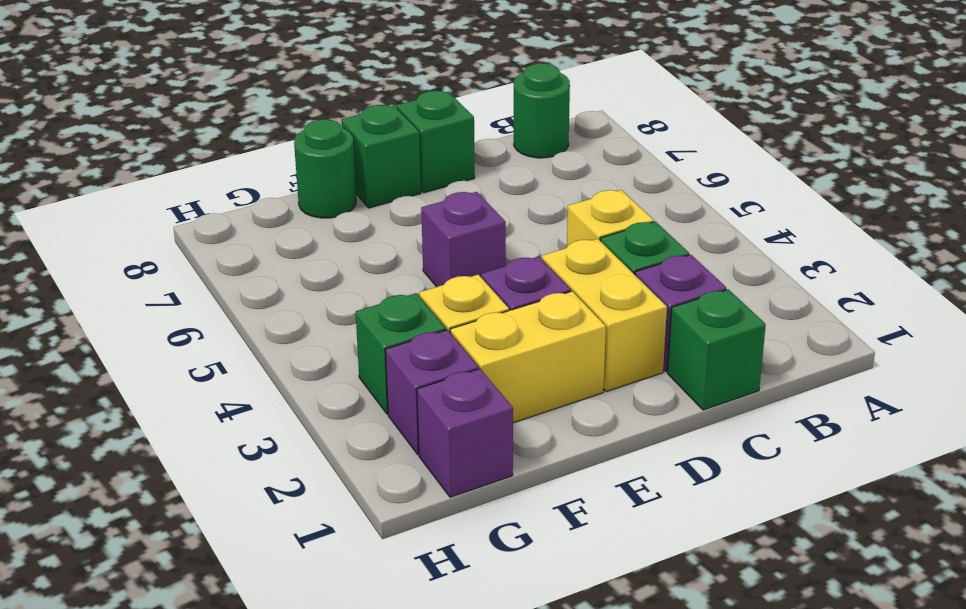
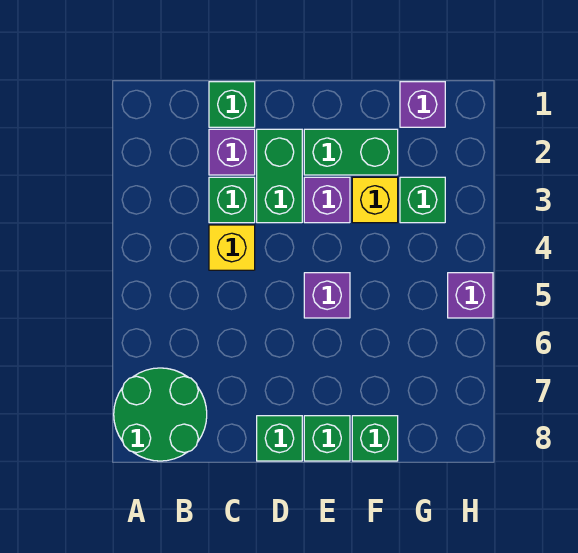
green 1x1 round brick [514,63,570,158] -> green 2x2 round brick [114,368,207,461]
yellow 1x2 brick [542,239,667,392] -> green 1x2 brick [257,129,302,223]
yellow 1x2 brick [450,291,606,423] -> green 1x2 brick [304,129,398,175]
green 1x1 round brick [294,119,356,218] -> green 1x1 brick [352,416,398,461]
purple 1x1 brick [385,330,479,454] -> purple 1x1 brick moved to [448,273,493,318]

